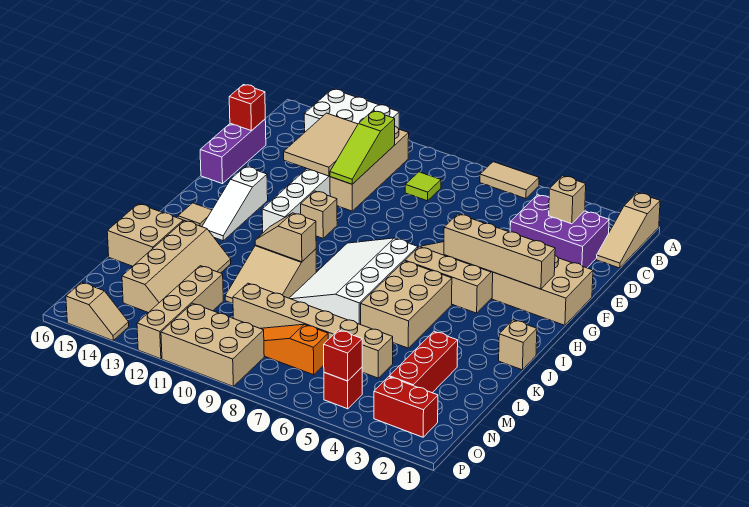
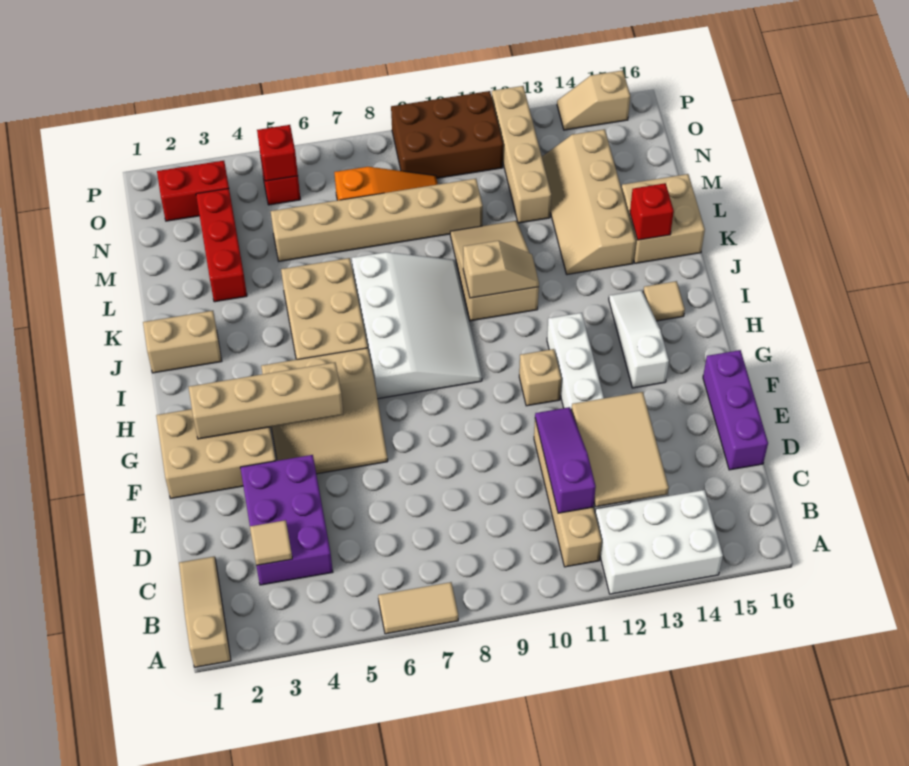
purple 2x3 brick [510,195,609,268] -> purple 2x3 brick turned to [240,455,333,585]
tan 1x1 brick [549,176,586,224] -> tan 1x1 tile [250,520,292,565]
lime 1x1 tile [405,172,441,201] -> none
lime 1x3 slope [330,111,395,184] -> purple 1x3 slope [535,407,596,513]
red 1x1 brick [229,85,265,131] -> red 1x1 brick moved to [630,183,674,240]
tan 1x1 brick [499,320,537,370] -> tan 1x2 brick [143,311,222,373]
tan 2x3 brick [161,303,264,386] -> brown 2x3 brick [391,91,503,178]

